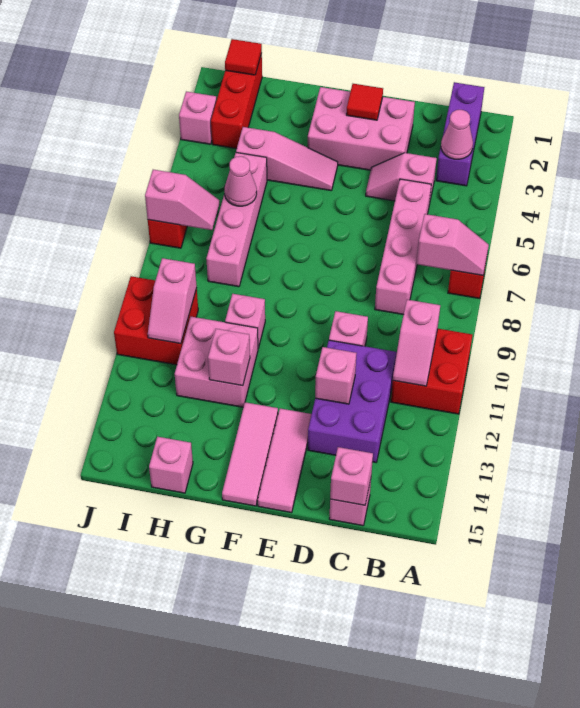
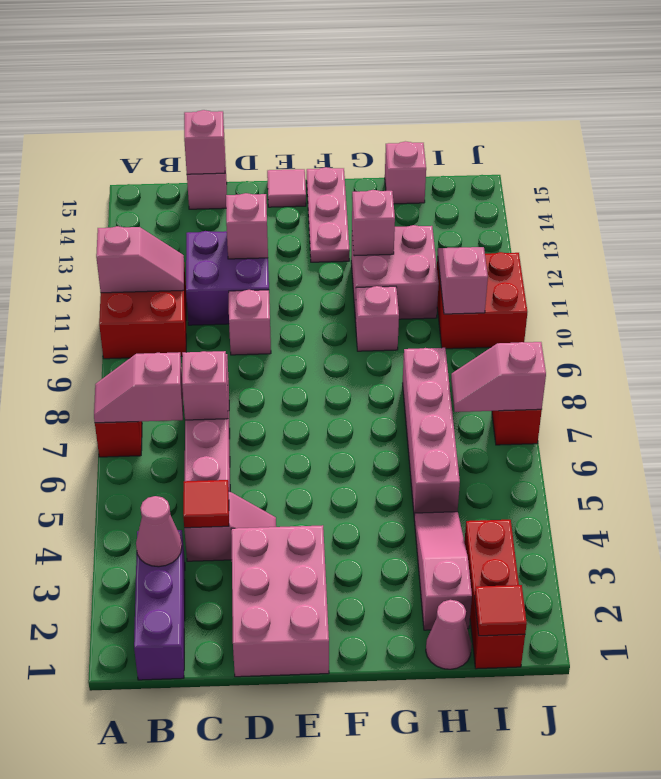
pink 1x2 slope [393,300,440,386] -> pink 1x2 slope turned to [96,226,184,293]
purple 2x3 brick [308,340,397,462] -> purple 2x2 brick [186,231,269,325]
pink 2x3 brick [308,87,415,170] -> pink 2x3 brick turned to [231,525,329,677]
red 1x1 tile [346,84,383,120] -> red 1x1 tile moved to [183,480,229,528]
pink 1x3 tile [258,409,312,513] -> pink 1x1 tile [267,169,306,207]
pink 1x3 slope [236,127,338,191] -> pink 1x3 slope turned to [414,512,472,630]
pink 1x3 tile [222,402,278,506] -> pink 1x3 plate [307,167,350,262]
pink 1x1 cone [224,156,257,206] -> pink 1x1 cone moved to [426,600,472,669]
pink 1x1 brick [179,92,216,144] -> pink 1x1 brick moved to [182,351,228,420]

